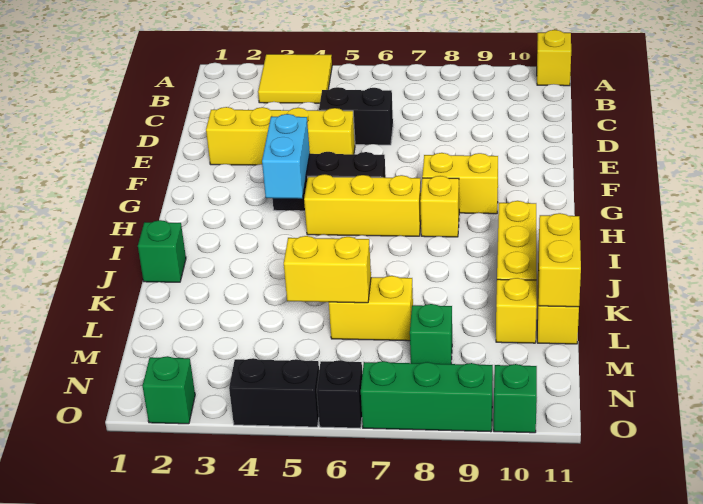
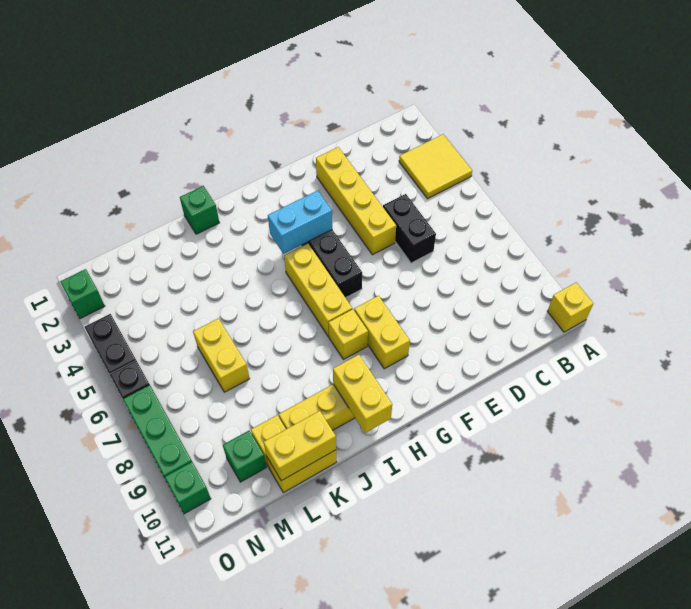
yellow 1x2 brick [284,236,371,303] -> yellow 1x2 brick moved to [333,355,392,433]
green 1x1 brick [410,304,452,364] -> green 1x1 brick moved to [223,430,267,482]

